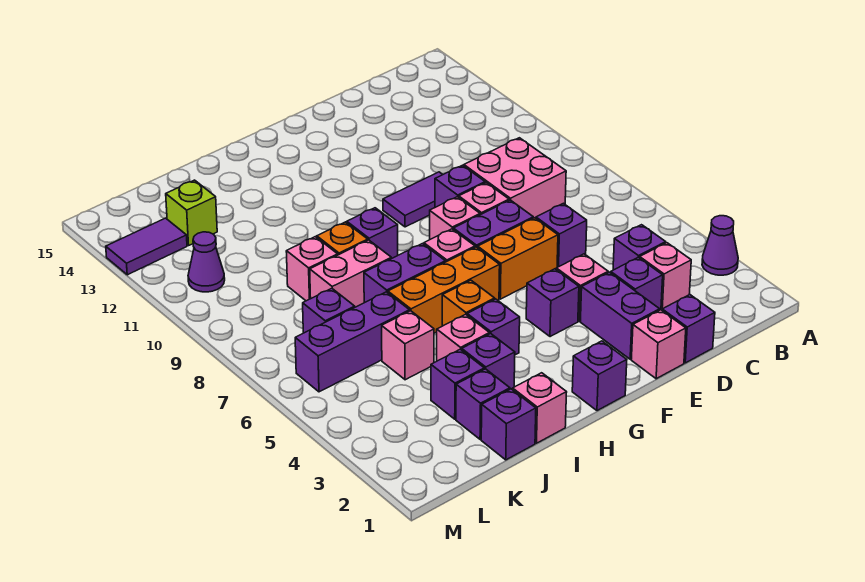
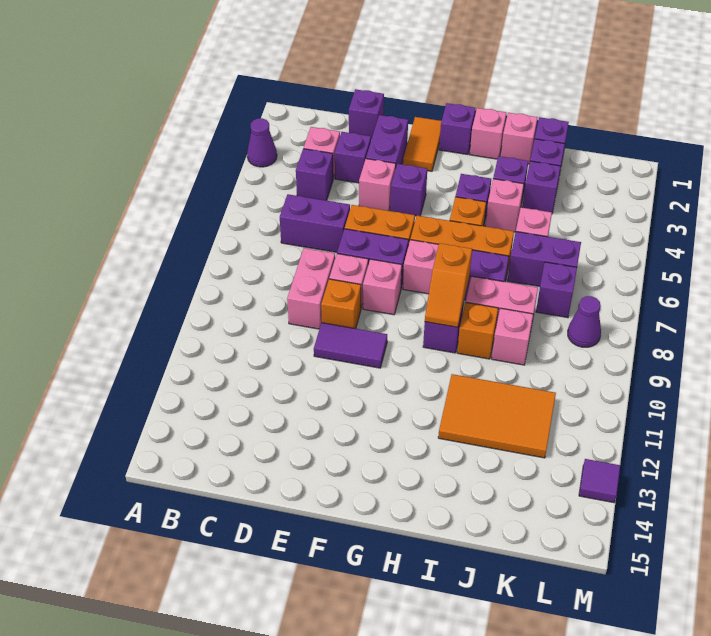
pink 2x2 brick [464,138,566,218] -> pink 1x2 brick [287,248,335,329]
purple 1x1 brick [536,203,587,267] -> purple 1x2 brick [280,194,350,252]
pink 1x1 brick [631,310,686,379] -> pink 1x1 brick moved to [470,108,506,159]
purple 1x1 brick [435,165,485,207] -> orange 1x1 brick [321,279,361,329]
none -> orange 1x2 tile [403,117,441,171]
none -> orange 1x2 slope [425,243,472,327]
none -> orange 2x3 tile [438,374,556,458]
purple 1x3 brick [295,292,410,392] -> purple 1x2 brick [508,232,581,286]
lime 1x1 brick [166,180,217,245] -> none
purple 1x1 cone [188,232,225,292] -> purple 1x1 cone moved to [568,296,601,347]
purple 1x2 tile [106,218,187,275] -> purple 1x1 tile [579,459,620,503]

